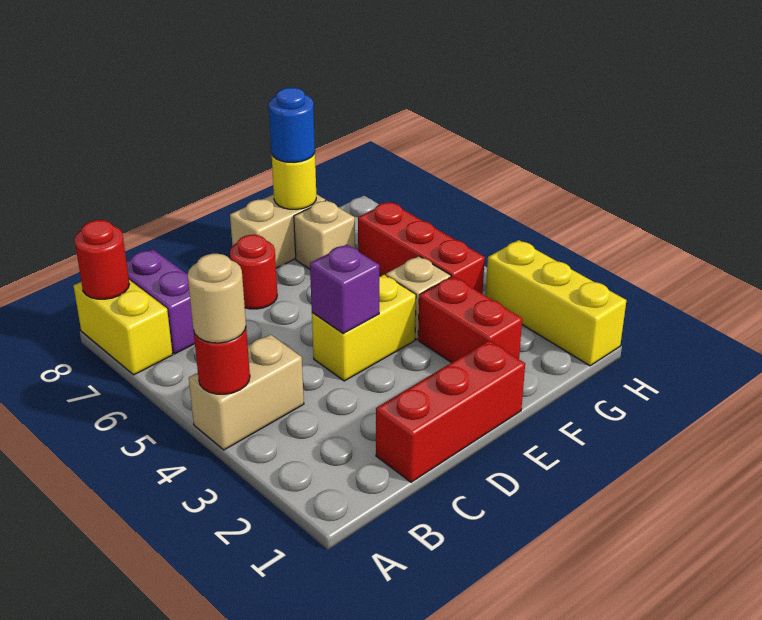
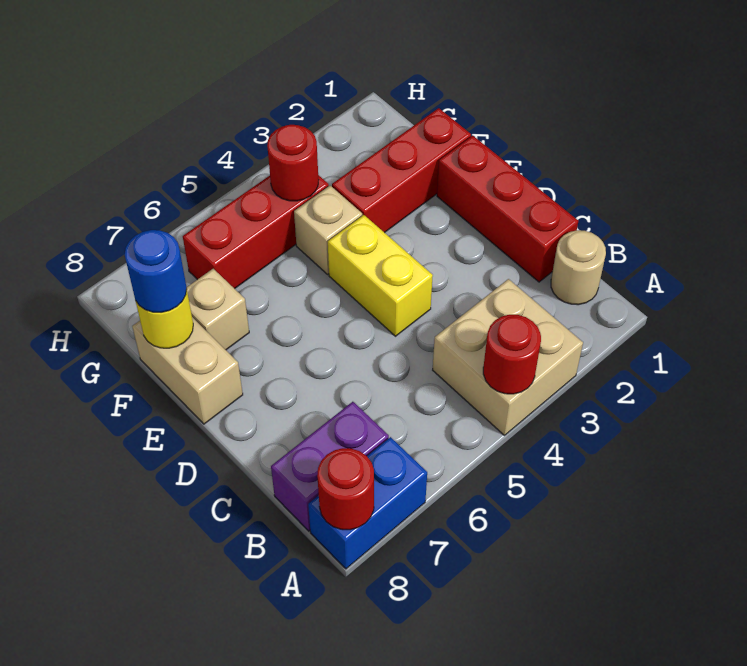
tan 1x2 brick [189,334,304,450] -> tan 2x2 brick [433,279,583,435]
tan 1x1 round brick [188,254,246,343] -> tan 1x1 round brick moved to [551,230,606,305]
yellow 1x2 brick [74,280,173,375] -> blue 1x2 brick [308,437,427,569]
purple 1x1 brick [310,245,379,333] -> none
red 1x1 round brick [230,235,277,309] -> red 1x1 round brick moved to [267,125,318,201]
red 1x2 brick [418,276,522,363] -> red 1x3 brick [332,108,471,233]
yellow 1x3 brick [486,240,627,366] -> none

